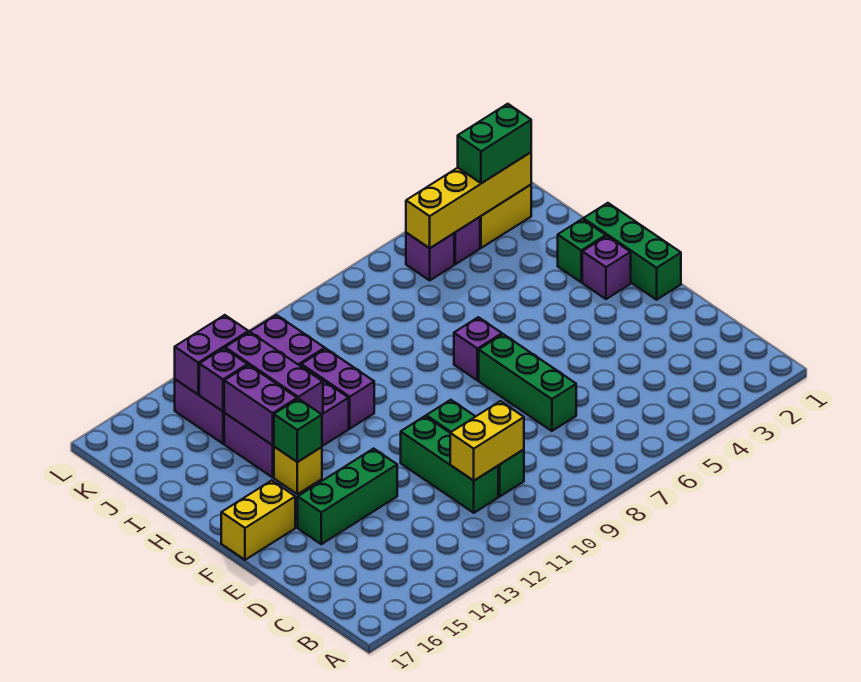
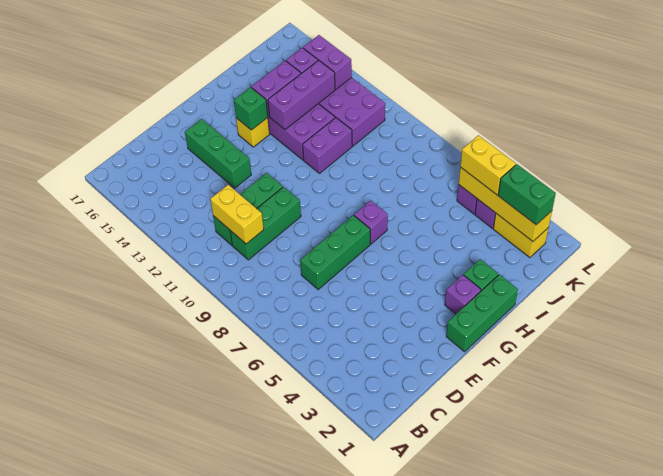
yellow 1x2 brick [221,480,295,560] -> yellow 1x2 brick moved to [460,135,516,195]

